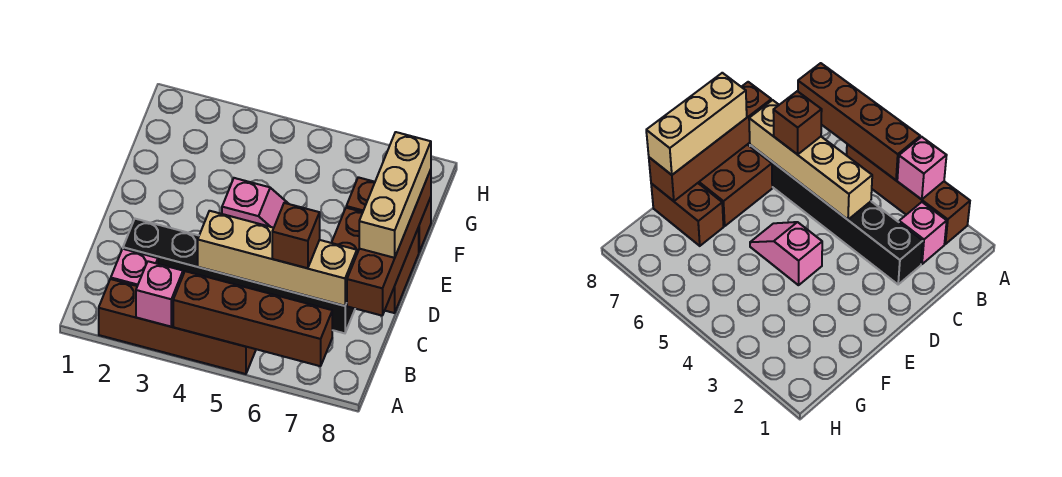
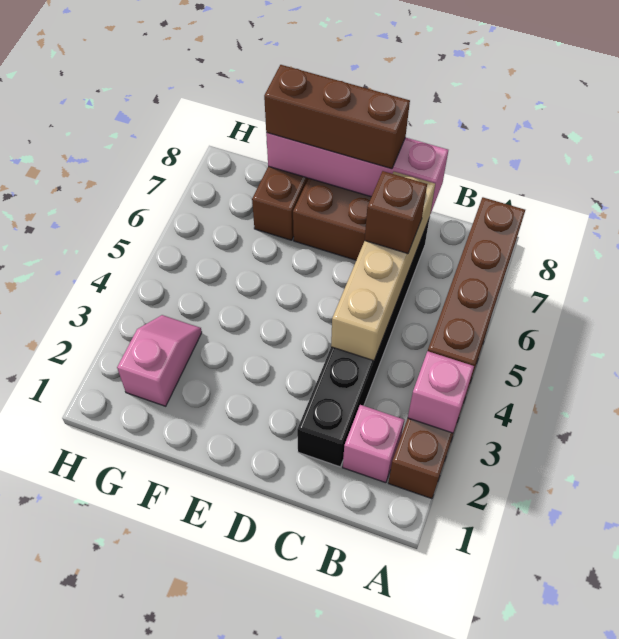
brown 1x4 brick [347,170,431,316] -> pink 1x4 brick [266,133,448,214]
tan 1x3 brick [359,132,431,258] -> brown 1x3 brick [264,65,410,169]
pink 1x2 slope [222,178,288,228] -> pink 1x2 slope moved to [117,315,202,406]

